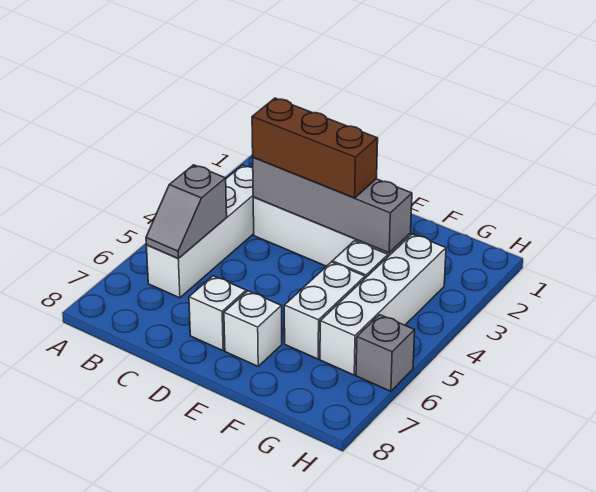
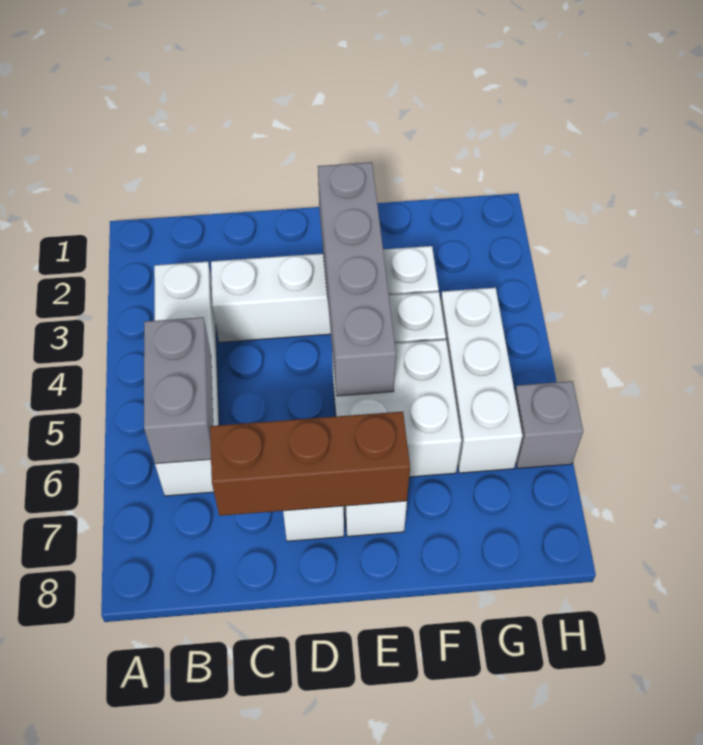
grey 1x2 slope [146,165,227,259] -> grey 1x2 brick [144,317,213,464]
grey 1x4 brick [253,158,412,253] -> grey 1x4 brick turned to [318,162,396,396]
brown 1x3 brick [252,98,378,198] -> brown 1x3 brick moved to [210,411,410,516]
white 1x2 brick [284,262,365,359] -> white 2x2 brick [332,340,462,477]
white 1x4 brick [320,234,446,375] -> white 1x3 brick [441,288,523,473]

